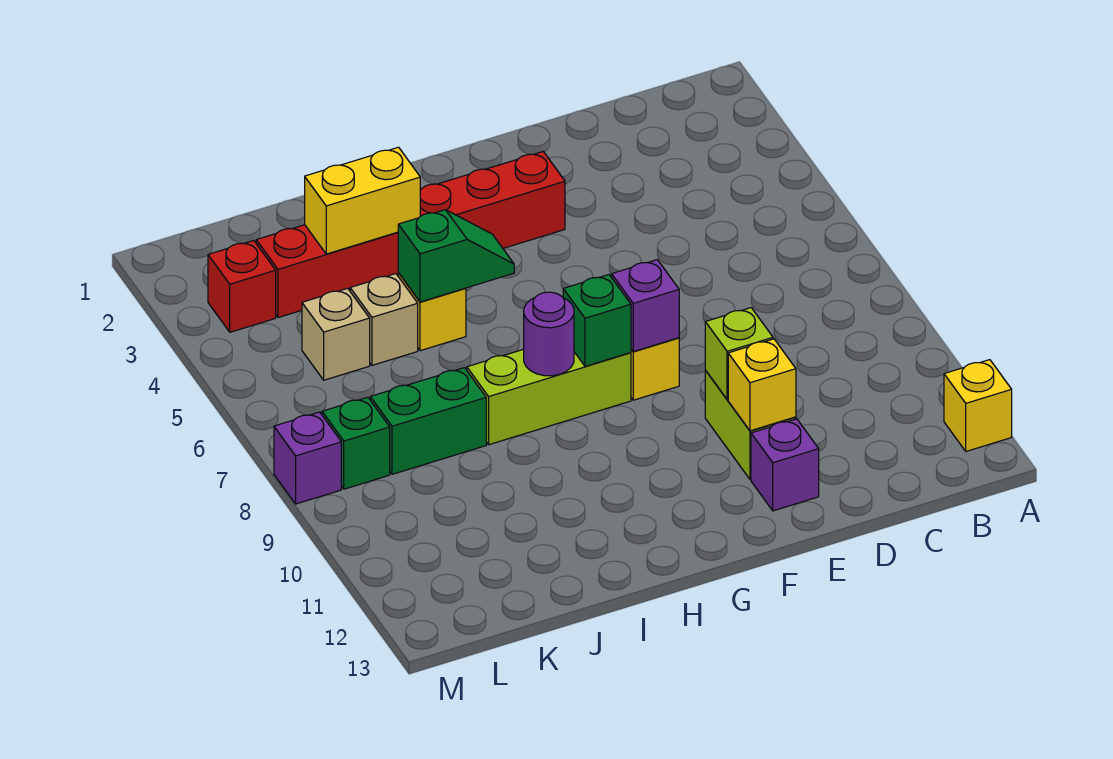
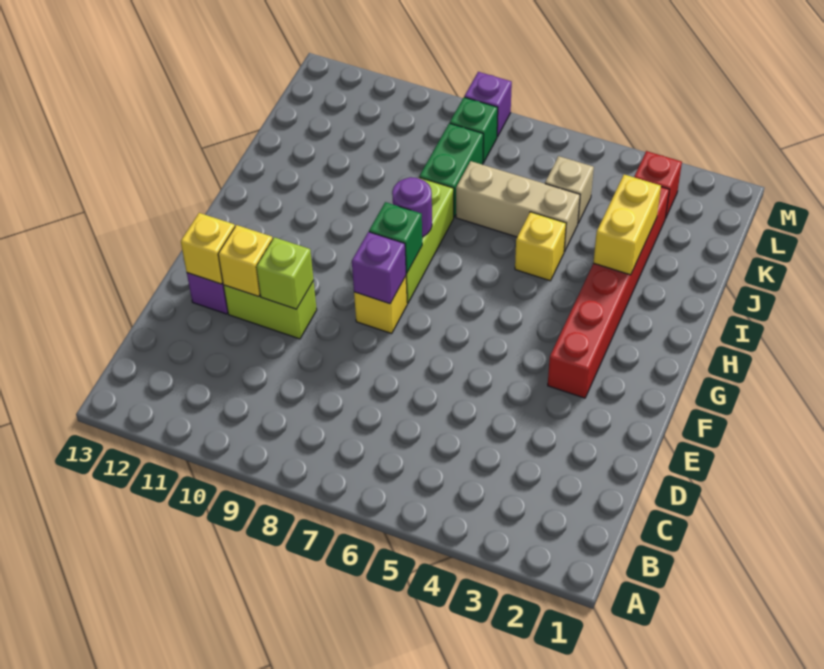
yellow 1x1 brick [944,360,1012,451] -> yellow 1x1 brick moved to [181,213,235,284]
green 1x2 slope [398,210,514,302] -> none
tan 1x1 brick [350,274,418,365] -> tan 1x3 brick [456,161,580,252]

